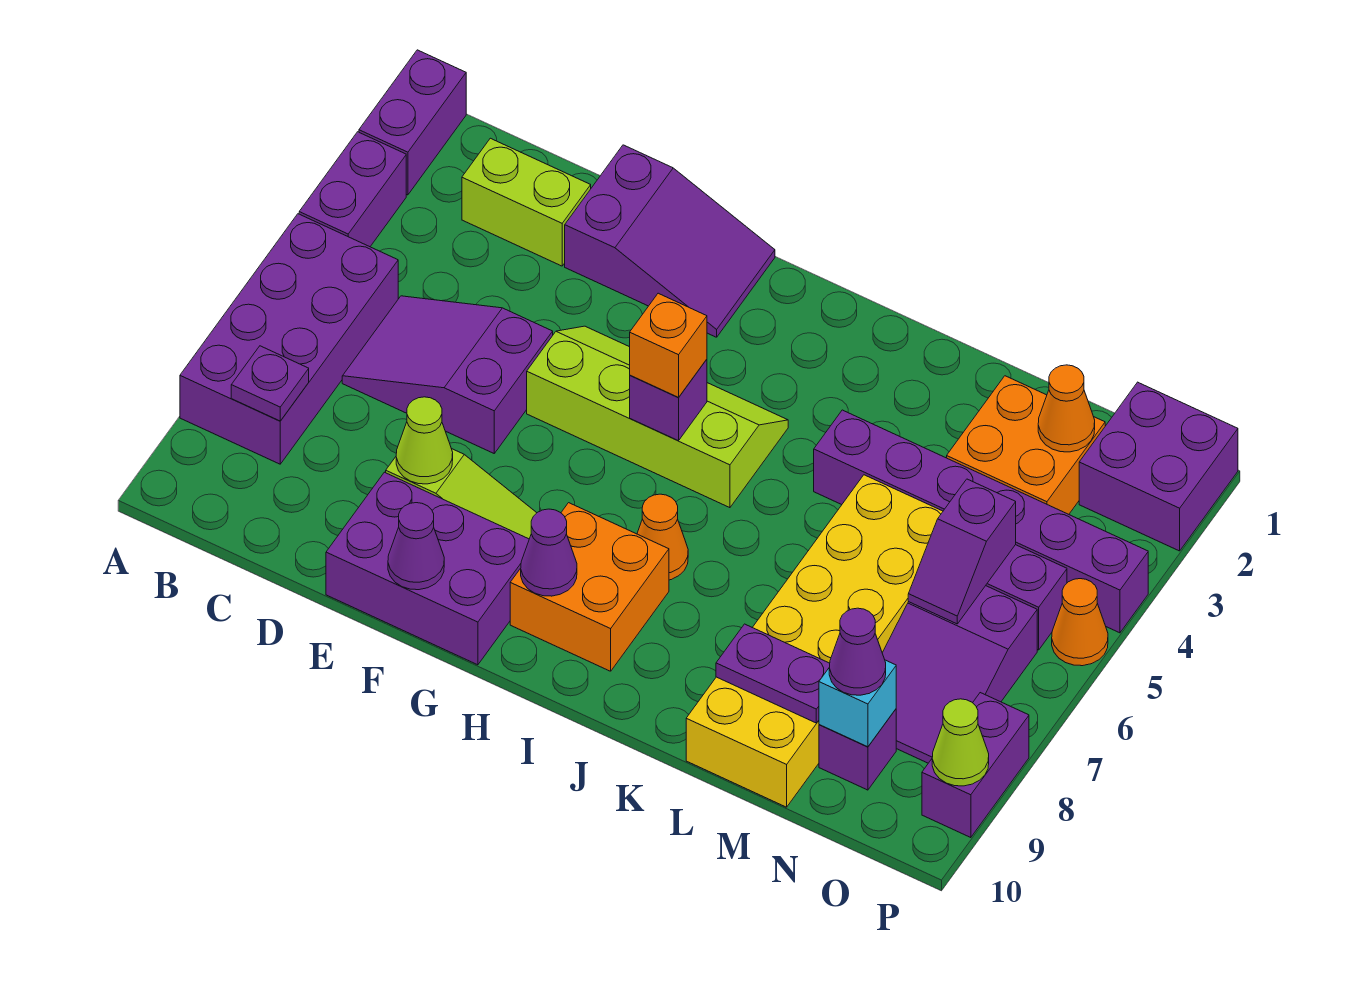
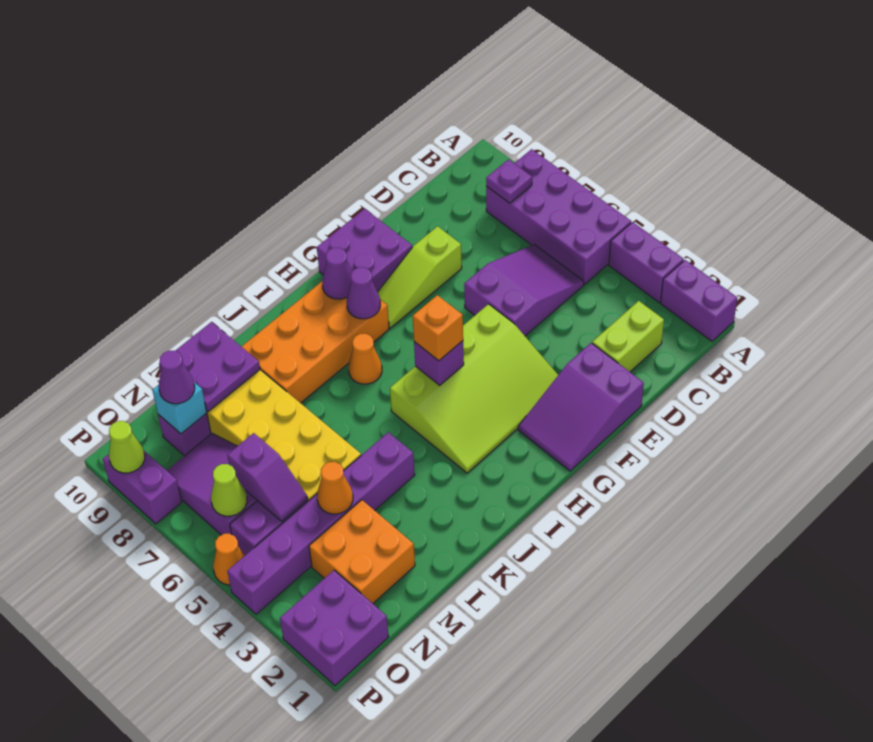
lime 1x1 cone [396,397,453,484] -> lime 1x1 cone moved to [211,464,247,516]
purple 2x3 brick [326,472,529,665] -> purple 2x2 brick [317,209,412,292]
lime 2x4 slope [527,326,788,508] -> lime 3x4 slope [390,304,558,473]
purple 1x1 cone [388,503,444,590] -> purple 1x1 cone moved to [347,267,380,319]
orange 2x2 brick [510,503,669,671] -> orange 2x4 brick [242,282,389,403]
purple 1x2 plate [716,624,830,723] -> purple 2x2 plate [159,322,260,412]
orange 1x1 cone [1038,365,1095,452] -> orange 1x1 cone moved to [317,462,353,514]
purple 1x2 slope [908,479,1016,624] -> purple 1x2 slope turned to [227,433,307,522]

